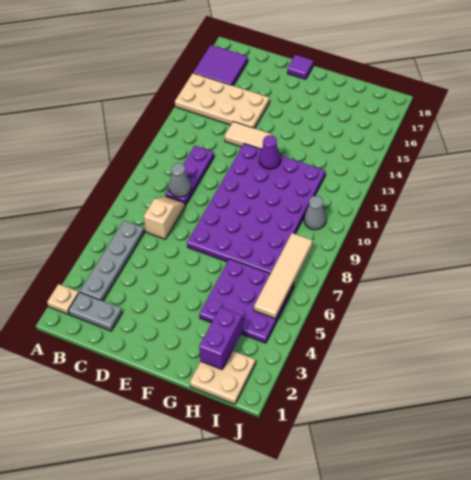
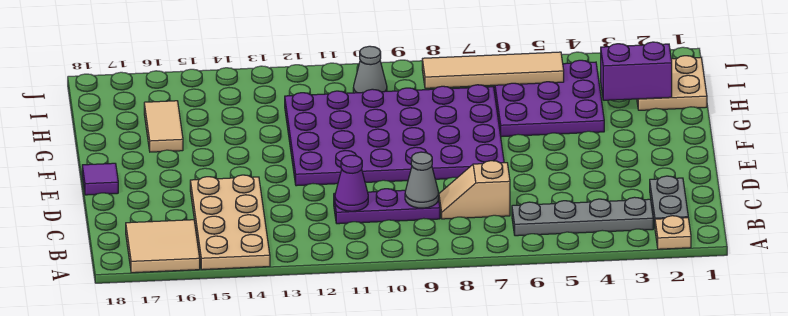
purple 2x2 tile [193,45,248,86] -> tan 2x2 tile [126,220,200,273]
tan 1x2 tile [224,121,272,149] -> tan 1x2 tile moved to [144,101,183,152]
purple 1x1 cone [259,135,281,169] -> purple 1x1 cone moved to [335,155,368,211]

